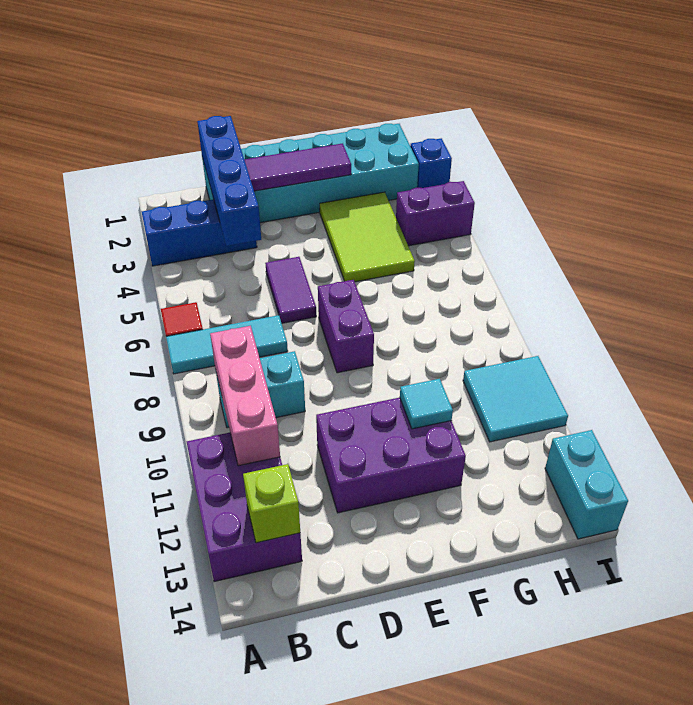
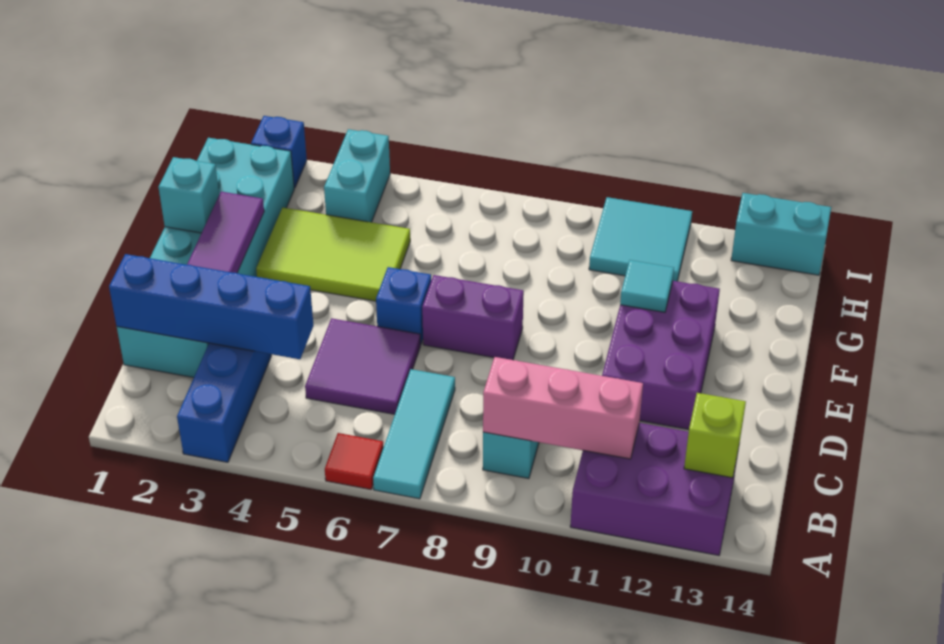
purple 1x2 tile [265,257,316,323] -> purple 2x2 tile [305,318,421,414]
none -> blue 1x1 brick [376,267,431,345]
none -> cyan 1x1 brick [158,157,219,233]
purple 1x2 brick [396,181,475,246] -> cyan 1x2 brick [324,129,390,222]

